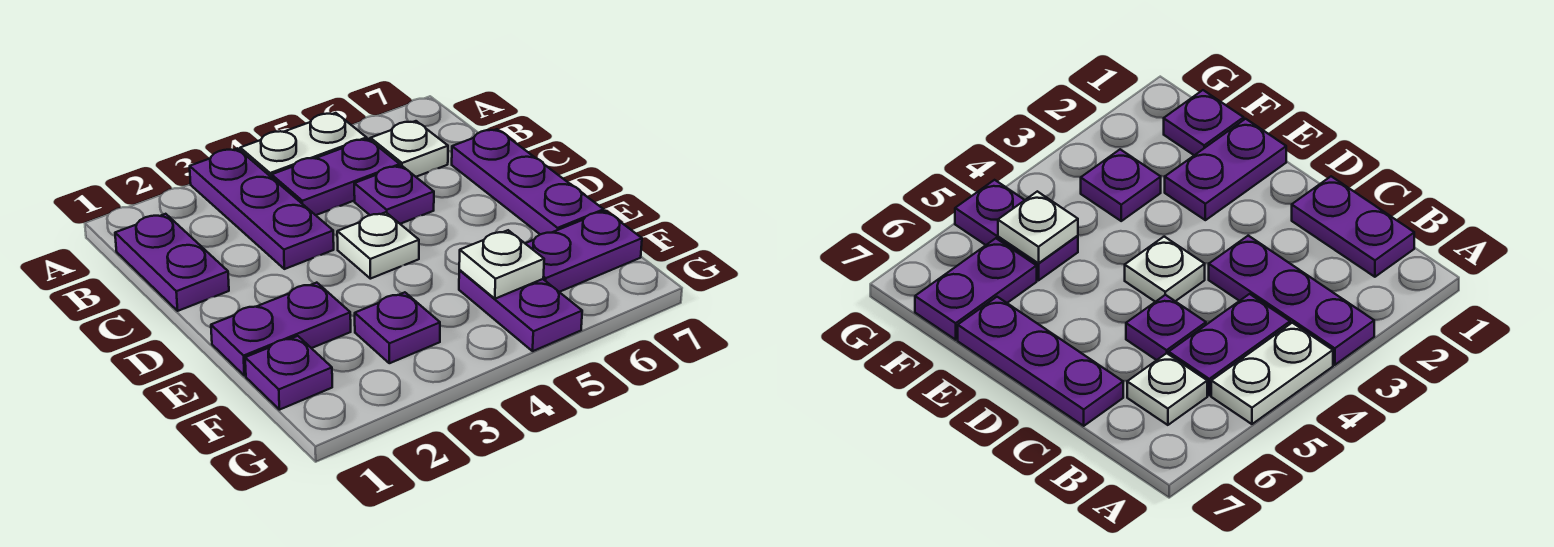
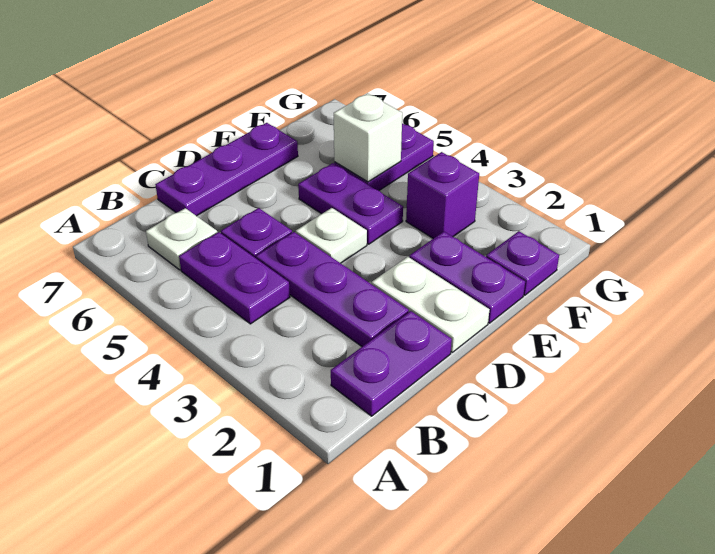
purple 1x3 plate [190,148,334,269] -> purple 1x3 plate turned to [256,232,409,346]
white 1x2 plate [240,113,367,177] -> white 1x2 plate moved to [372,257,489,352]
purple 1x1 plate [355,292,440,363] -> purple 1x1 brick [406,152,479,239]
white 1x1 plate [459,230,544,299] -> white 1x1 brick [334,93,402,182]
purple 1x2 plate [525,211,642,292] -> purple 1x2 plate moved to [298,163,403,244]

